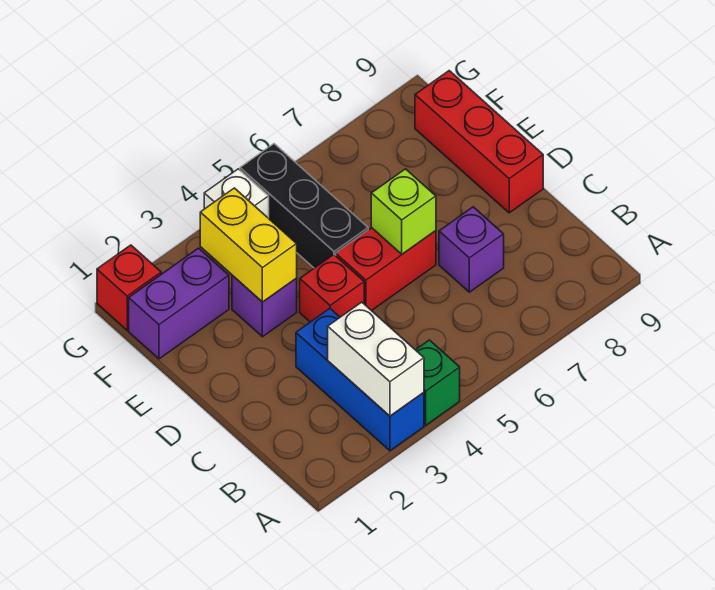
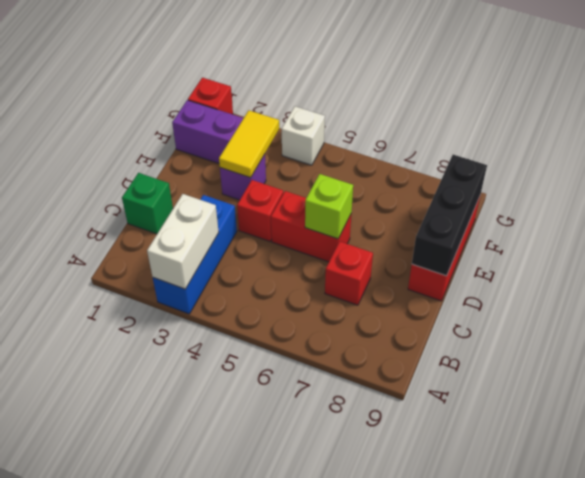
green 1x1 brick [416,340,460,425] -> green 1x1 brick moved to [122,173,173,234]
purple 1x1 brick [439,207,504,292] -> red 1x1 brick [325,241,373,305]
yellow 1x2 brick [200,188,297,302] -> yellow 1x2 tile [219,110,279,178]
black 1x3 brick [240,144,368,268] -> black 1x3 brick moved to [412,155,487,276]

